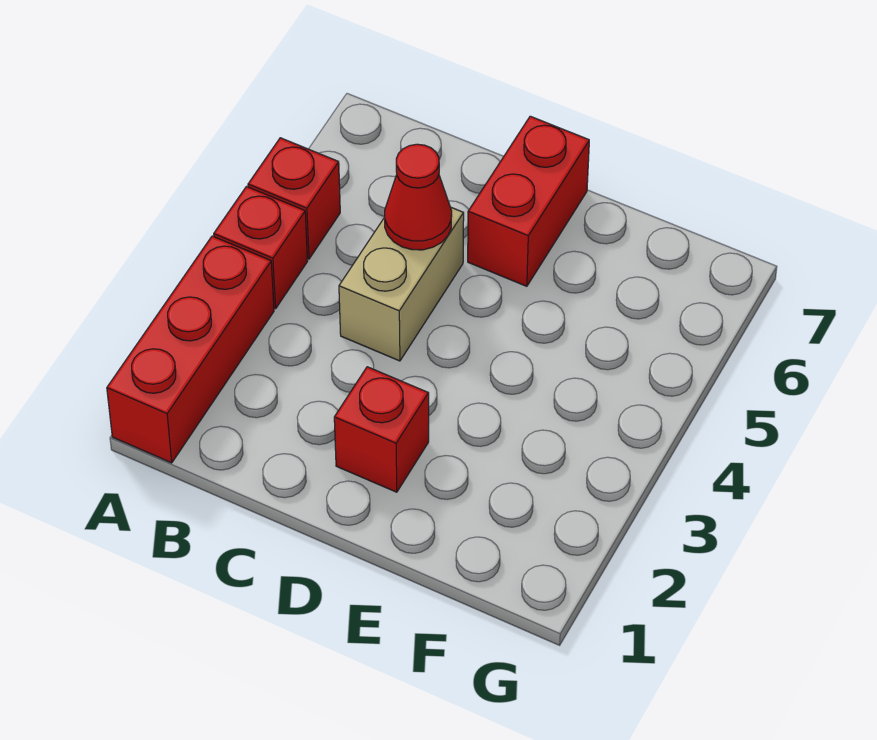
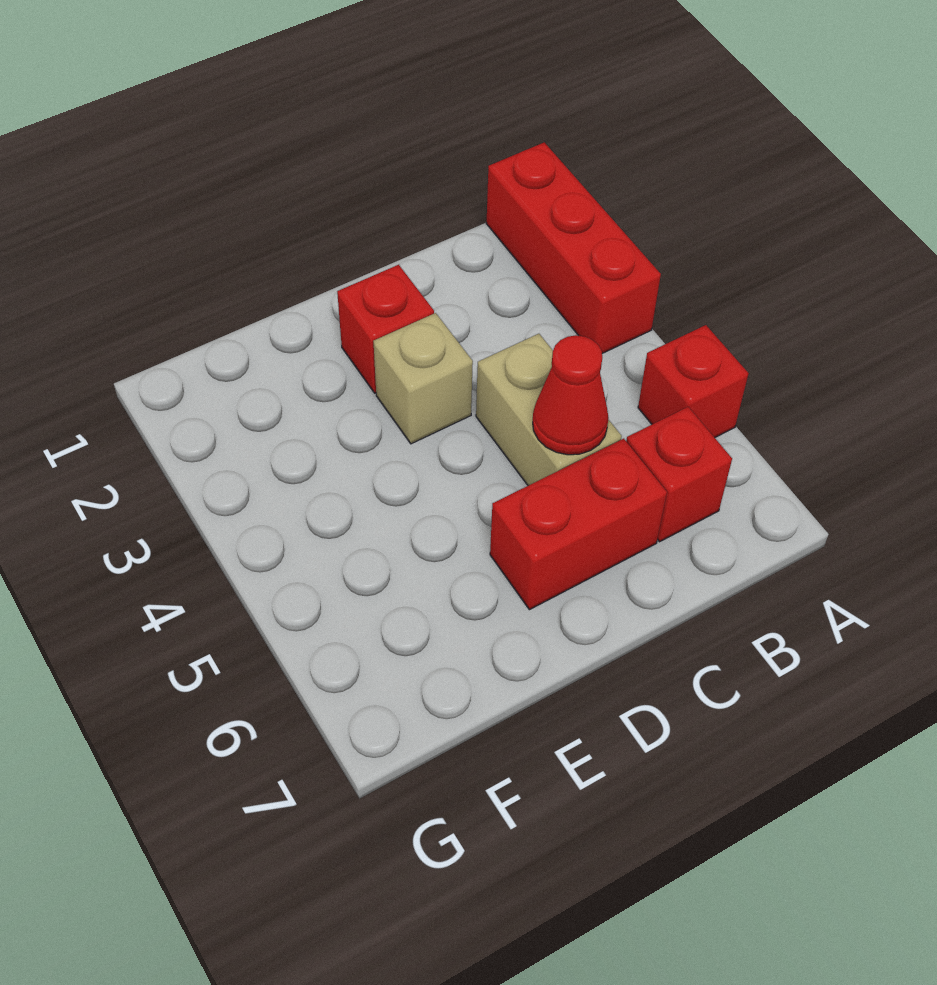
red 1x1 brick [214,187,308,309] -> red 1x1 brick moved to [626,407,732,542]
none -> tan 1x1 brick [373,313,473,444]
red 1x2 brick [468,116,589,286] -> red 1x2 brick turned to [490,439,667,610]

